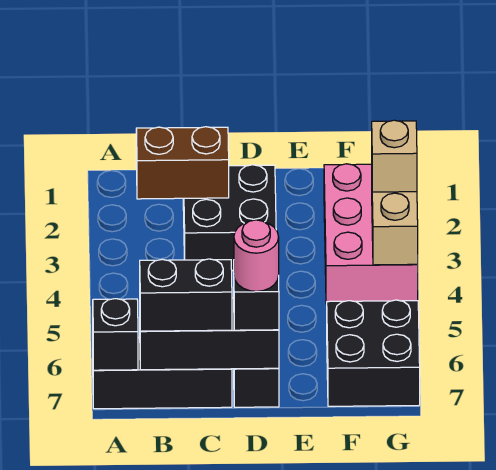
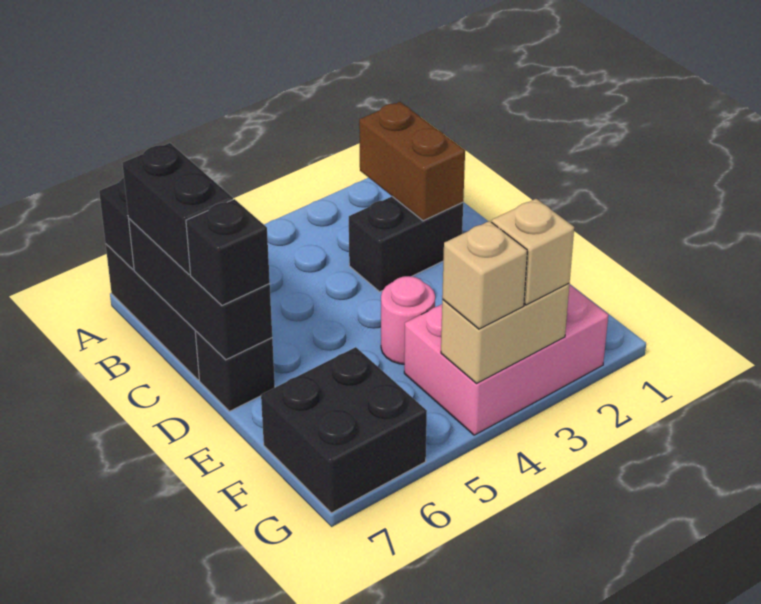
black 2x2 brick [183,165,276,271] -> black 1x2 brick [349,197,463,292]
pink 1x1 round brick [234,220,279,291] -> pink 1x1 round brick moved to [381,276,435,364]
none -> tan 1x1 brick [442,221,527,329]

